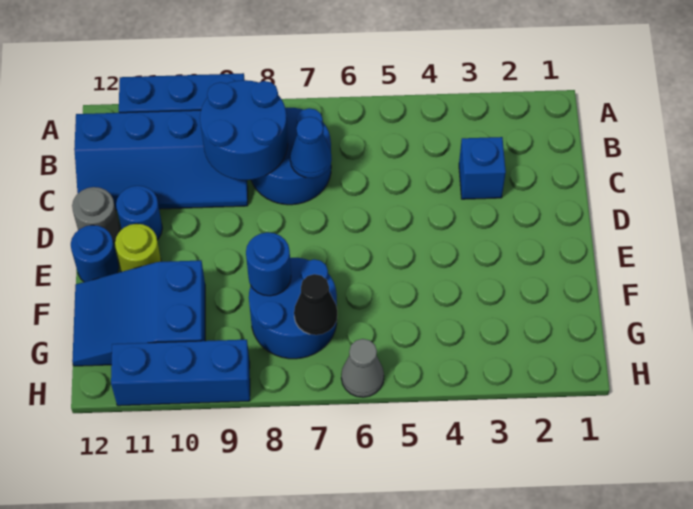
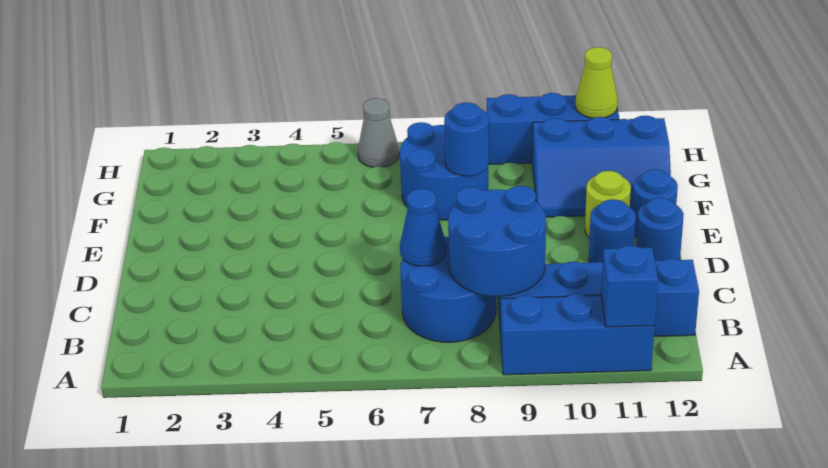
blue 1x1 brick [459,137,506,199] -> blue 1x1 brick moved to [601,246,658,327]
grey 1x1 round brick [72,187,120,242] -> blue 1x1 round brick [636,198,684,261]
blue 2x3 slope [72,260,205,366] -> blue 2x3 slope turned to [532,116,671,217]
black 1x1 cone [294,274,337,335] -> none
none -> lime 1x1 cone [575,47,618,118]

